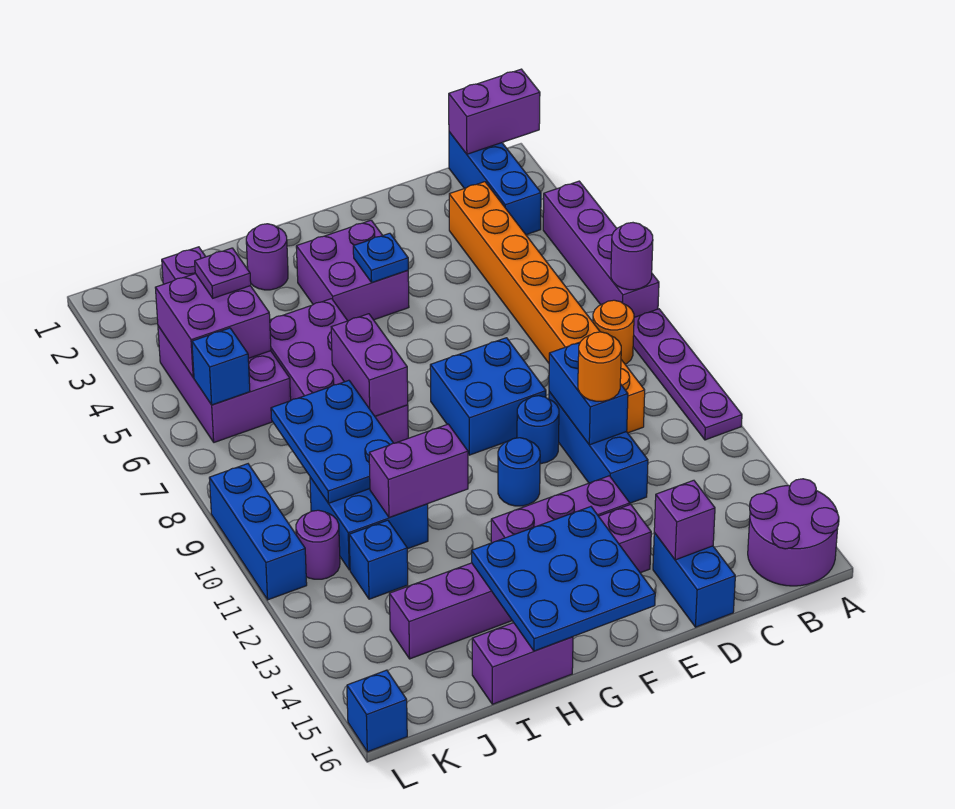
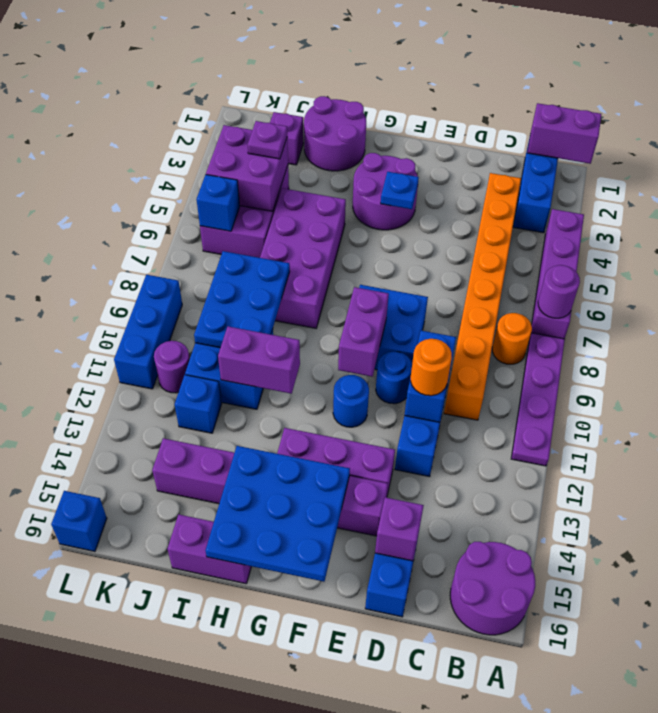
purple 2x2 brick [296,220,409,321] -> purple 2x2 round brick [353,153,418,230]
purple 1x1 round brick [246,224,288,290] -> purple 2x2 round brick [304,96,366,171]
purple 1x2 brick [331,314,408,416] -> purple 1x2 brick moved to [338,287,389,377]

